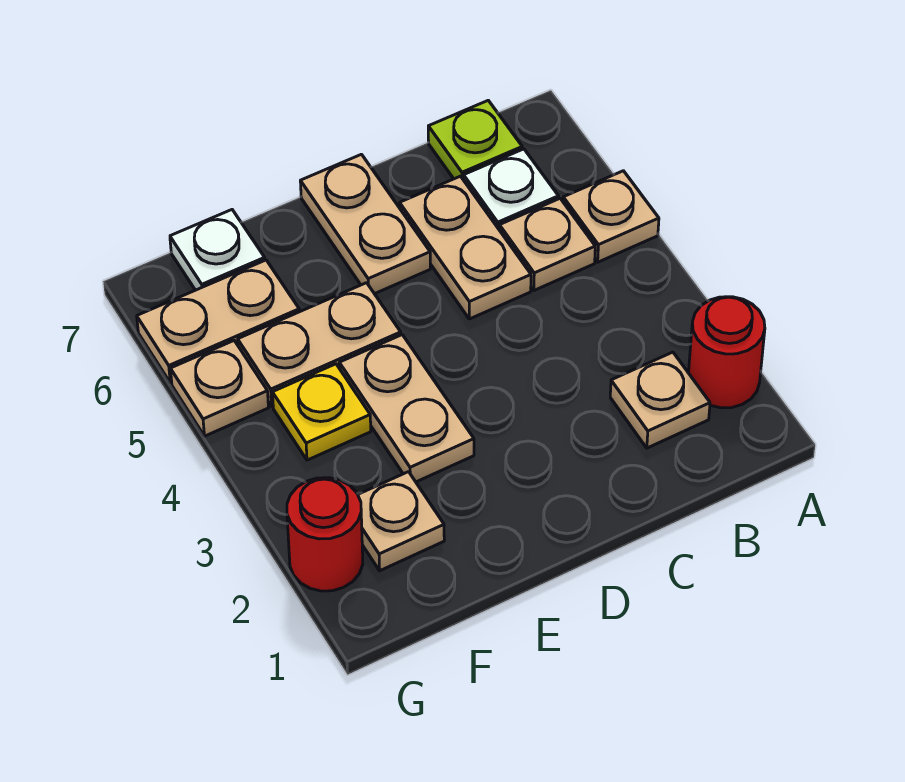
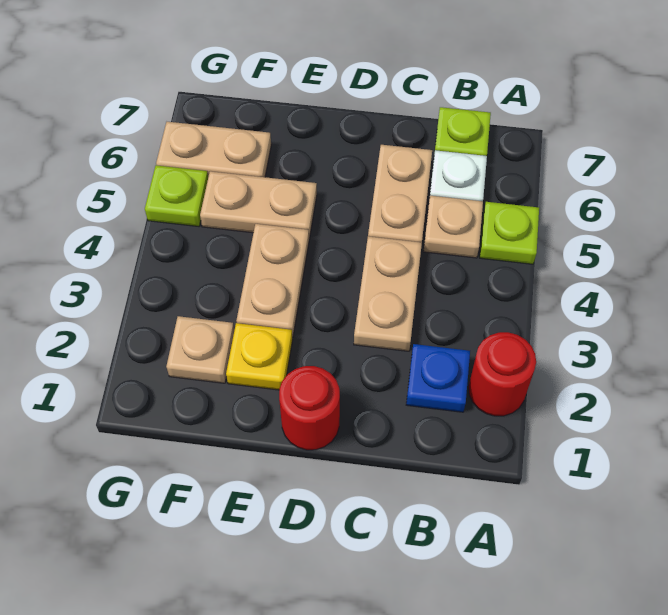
tan 1x1 plate [563,171,659,262] -> lime 1x1 plate [480,202,539,264]
tan 1x1 plate [610,352,710,448] -> blue 1x1 plate [406,344,470,412]
tan 1x2 plate [300,154,430,294] -> tan 1x2 plate moved to [354,236,422,351]
yellow 1x1 plate [272,364,371,460] -> yellow 1x1 plate moved to [226,323,292,390]
white 1x1 plate [170,210,265,290] -> none
red 1x1 round brick [287,478,363,591] -> red 1x1 round brick moved to [279,366,340,450]
tan 1x1 plate [170,341,268,436] -> lime 1x1 plate [145,165,208,226]

